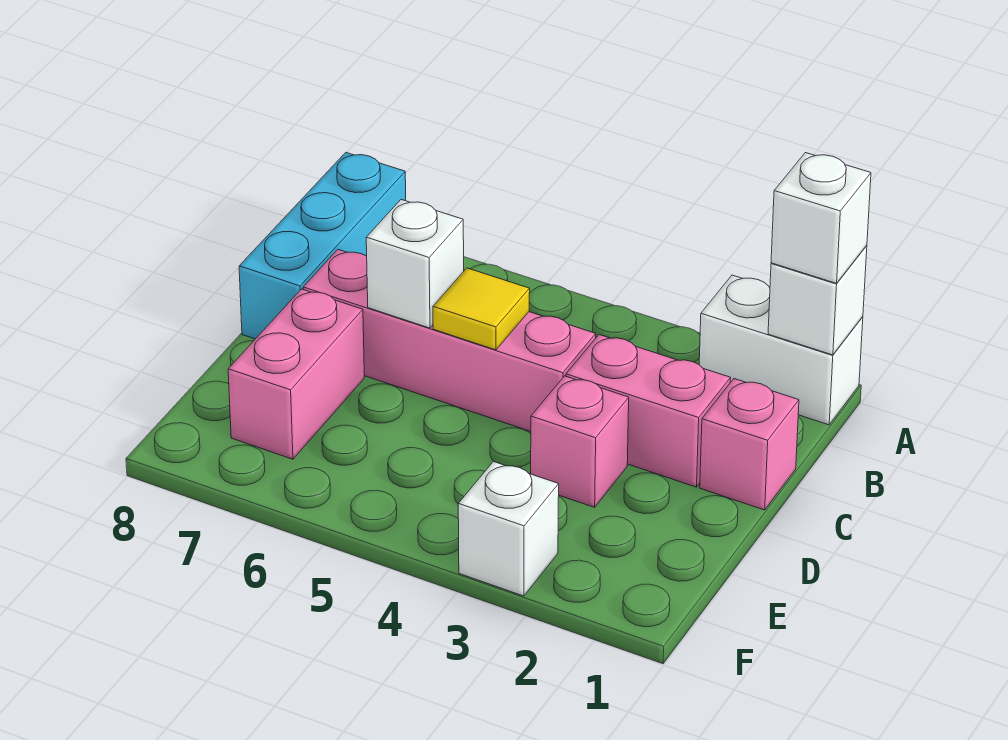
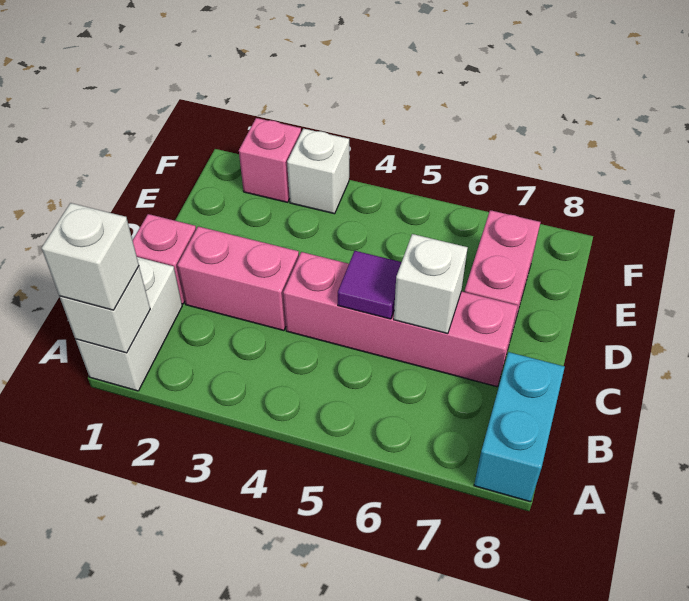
white 1x2 brick [699,275,863,425] -> white 1x2 brick turned to [76,257,182,391]
cyan 1x3 brick [239,153,406,339] -> cyan 1x2 brick [474,352,565,502]
yellow 1x1 tile [433,268,530,350] -> purple 1x1 tile [338,251,401,319]
pink 1x1 brick [531,376,629,507] -> pink 1x1 brick moved to [239,118,301,202]

